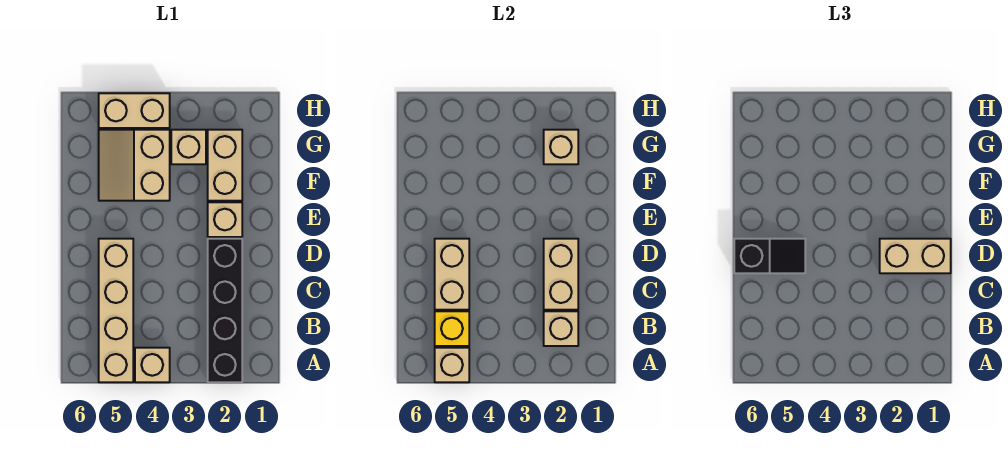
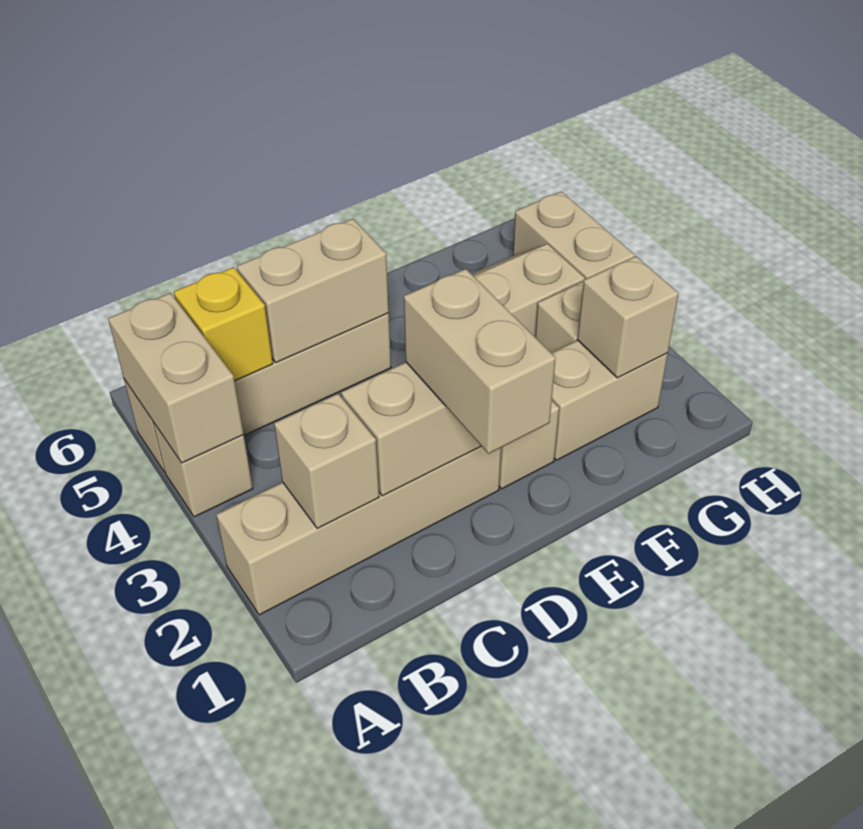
black 1x4 brick [208,239,242,382] -> tan 1x4 brick [216,446,501,615]
tan 1x1 brick [435,348,469,382] -> tan 1x2 brick [108,293,244,463]
black 1x2 slope [734,239,805,273] -> none

